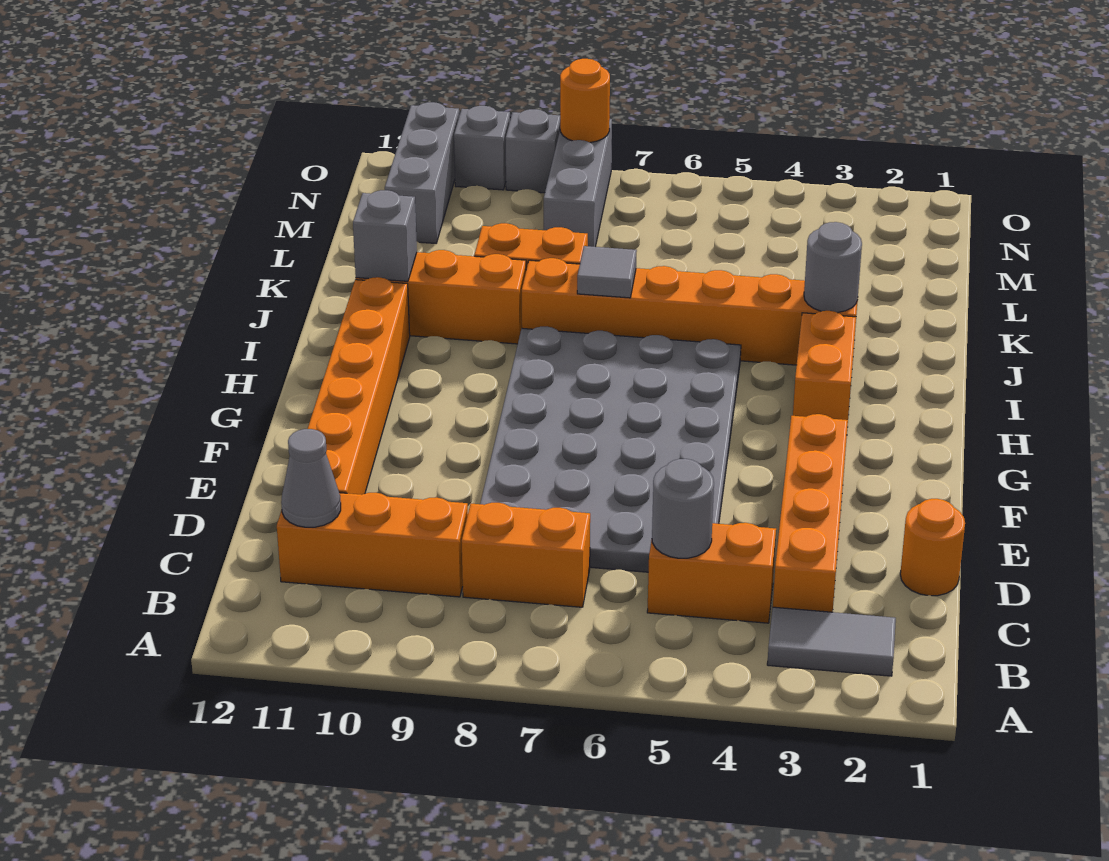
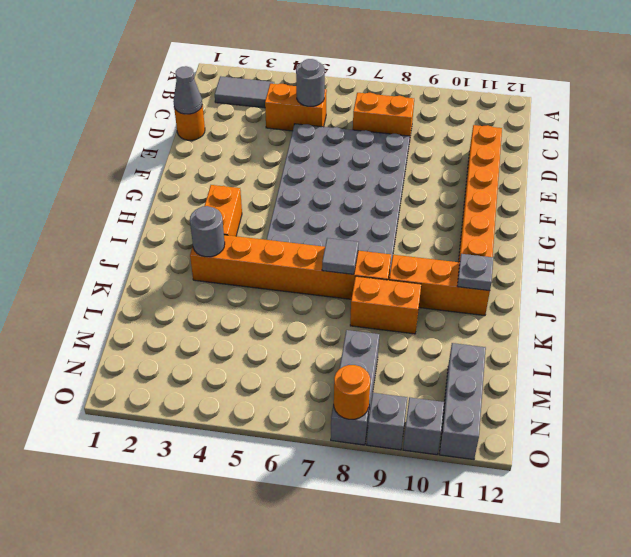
orange 1x4 brick [773,414,848,612] -> none
orange 1x3 brick [277,493,468,597] -> none
grey 1x1 cone [281,429,341,527] -> grey 1x1 cone moved to [173,66,202,114]
grey 1x1 brick [353,190,417,281] -> grey 1x1 plate [457,254,493,291]

